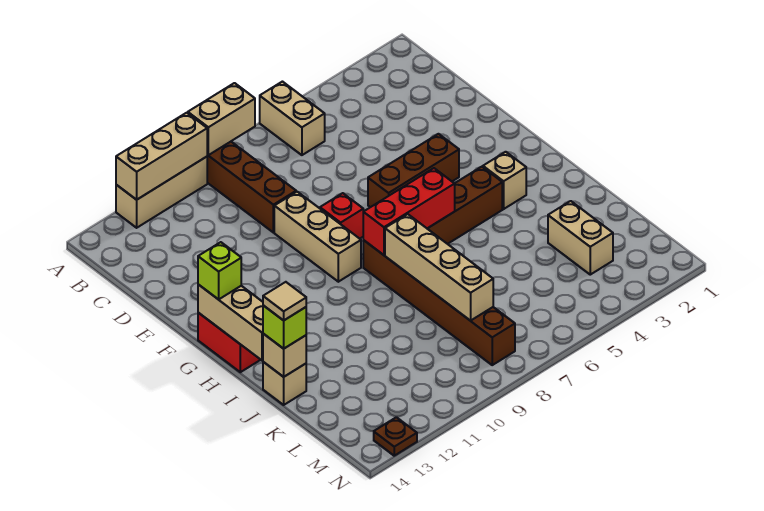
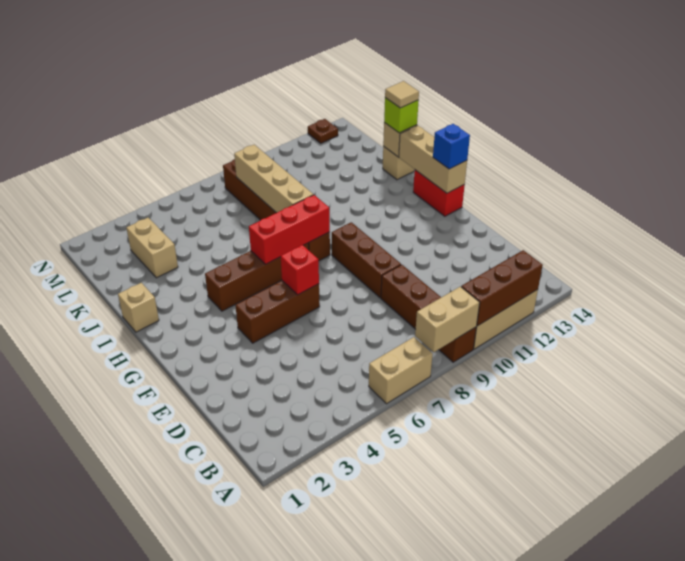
tan 1x2 brick [260,82,325,155] -> tan 1x2 brick turned to [369,337,433,404]
tan 1x3 brick [116,113,207,200] -> brown 1x3 brick [461,250,543,326]
tan 1x3 brick [274,192,361,282] -> brown 1x3 brick [332,222,401,298]
red 1x1 brick [320,193,363,239] -> red 1x1 brick moved to [281,245,319,295]
lime 1x1 brick [198,242,241,299] -> blue 1x1 brick [433,124,470,169]
tan 1x1 brick [483,152,526,209] -> tan 1x1 brick moved to [118,283,159,332]

